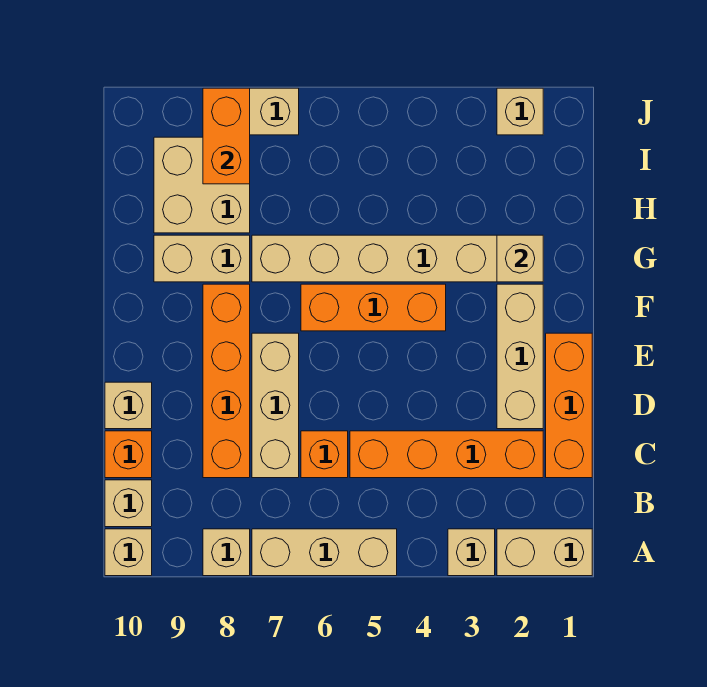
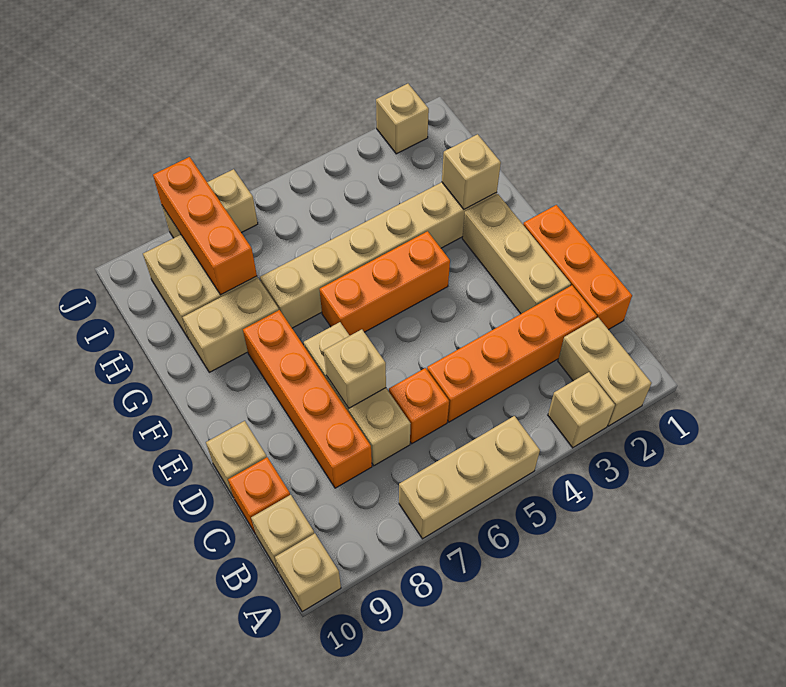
tan 1x2 brick [497,529,592,576] -> tan 1x2 brick turned to [558,318,651,426]
tan 1x1 brick [203,529,250,576] -> tan 1x1 brick moved to [324,329,386,408]
orange 1x2 brick [203,88,250,184] -> orange 1x3 brick [153,157,257,295]

